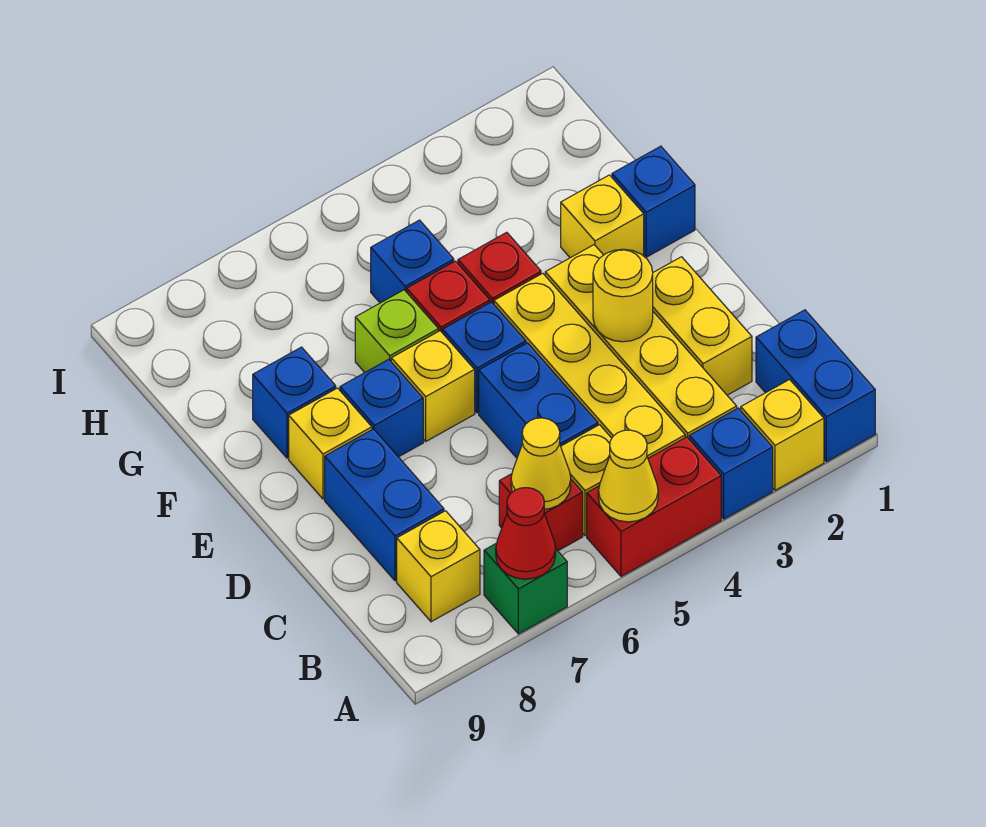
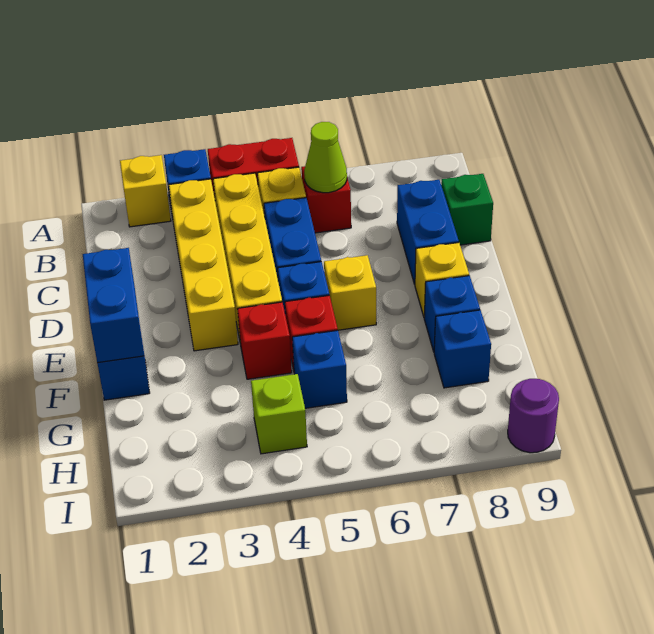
blue 1x2 brick [756,310,875,462] -> blue 1x2 brick moved to [83,248,144,363]
yellow 1x1 cone [598,430,658,522] -> none
green 1x1 brick [484,543,567,634] -> green 1x1 brick moved to [441,174,493,245]
red 1x1 cone [496,488,556,579] -> none
yellow 1x1 cone [511,418,571,509] -> lime 1x1 cone [304,122,347,193]
yellow 1x1 brick [397,511,480,622] -> none
yellow 1x2 brick [653,257,752,395] -> none
yellow 1x1 round brick [593,249,653,342] -> none
blue 1x1 brick [340,359,423,457] -> blue 1x1 brick moved to [434,310,491,388]
yellow 1x1 brick [561,175,644,258] -> none
lime 1x1 brick [355,290,438,372] -> lime 1x1 brick moved to [251,374,307,454]
none -> purple 1x1 round brick [508,379,559,453]

